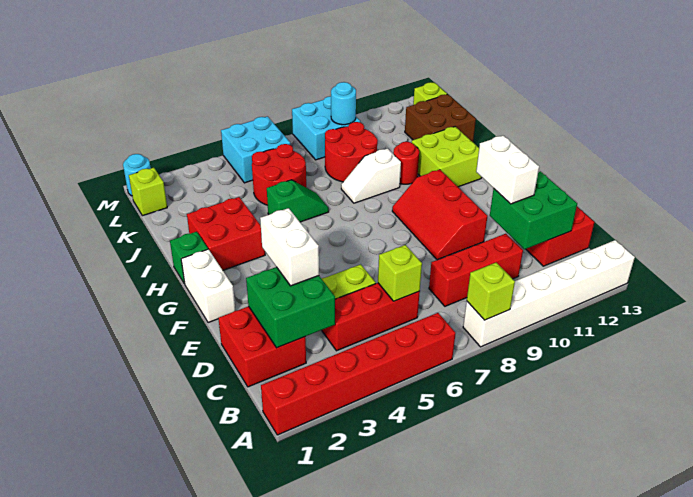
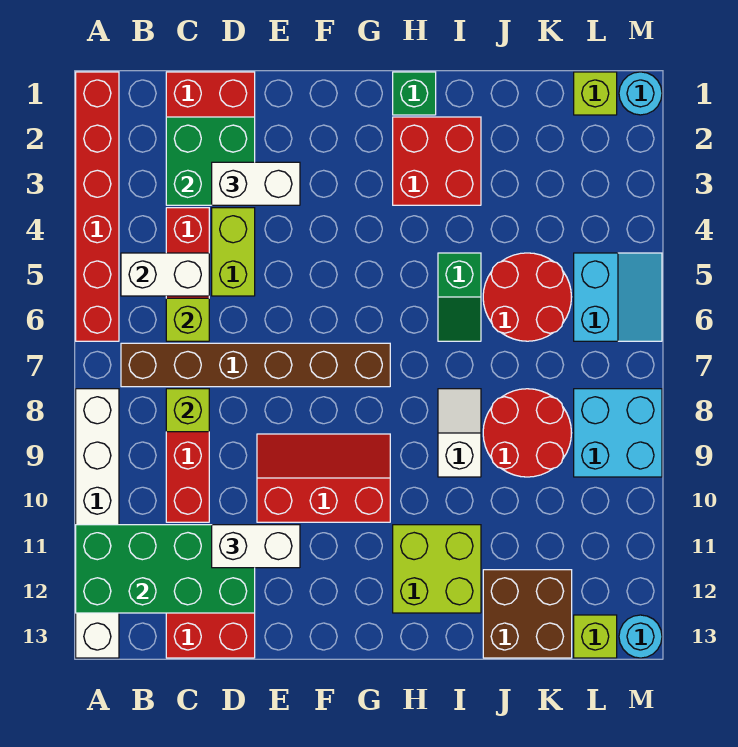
lime 1x1 brick [467,263,515,320] -> lime 1x1 brick moved to [166,389,209,432]
none -> brown 1x6 brick [121,343,390,387]
green 2x2 brick [490,171,577,249] -> green 2x4 brick [76,525,255,613]
white 1x2 brick [181,249,235,323] -> white 1x2 brick moved to [121,253,209,296]
red 1x1 round brick [393,142,419,184] -> none
cyan 2x2 brick [221,116,290,183] -> cyan 2x2 slope [574,253,662,341]
cyan 1x1 round brick [331,82,356,125] -> cyan 1x1 round brick moved to [619,615,662,658]

